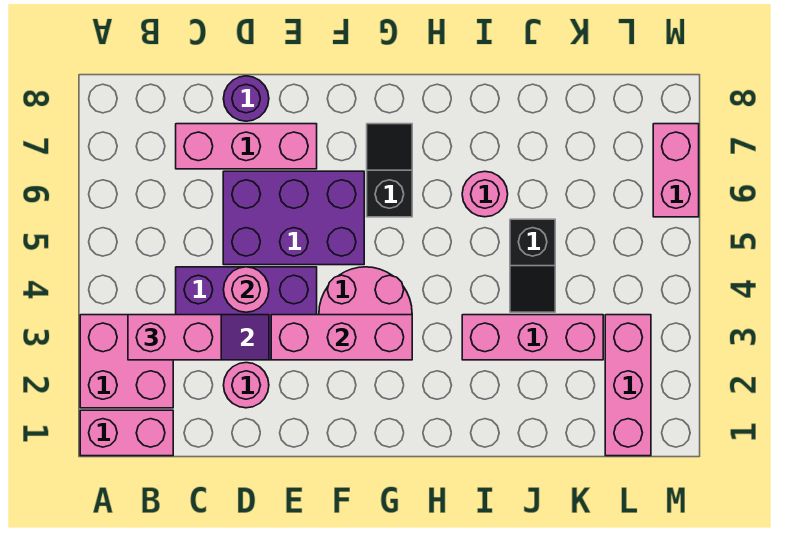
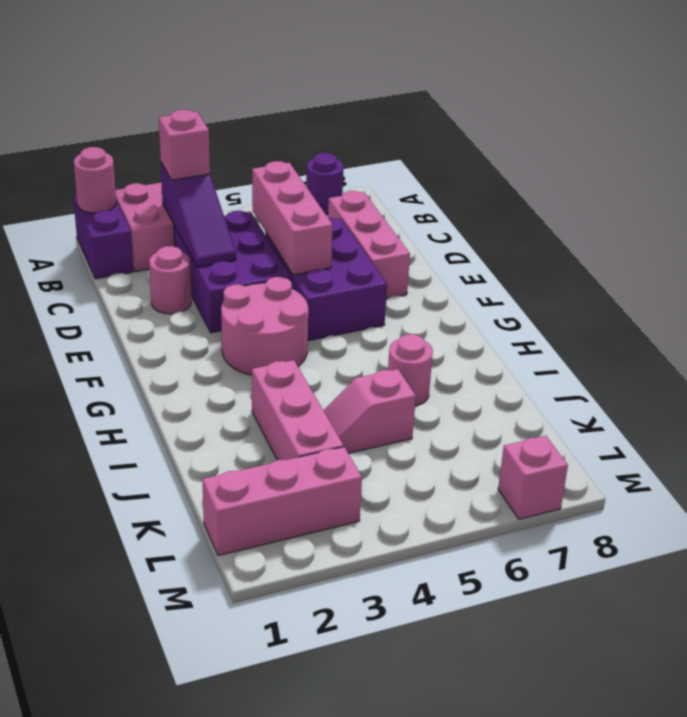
pink 1x2 brick [80,410,173,456] -> purple 1x2 brick [73,196,134,279]
pink 1x2 brick [128,315,221,360] -> pink 1x1 brick [159,110,210,180]
pink 1x1 round brick [223,267,269,312] -> pink 1x1 round brick moved to [74,147,116,213]
purple 1x1 round brick [223,76,269,121] -> purple 1x1 round brick moved to [306,153,344,215]
pink 1x3 brick [271,315,412,360] -> pink 1x3 brick moved to [252,161,333,275]
black 1x2 slope [367,124,412,217] -> none
black 1x2 slope [510,219,555,312] -> pink 1x2 slope [323,369,416,453]
pink 1x2 brick [653,124,699,217] -> pink 1x1 brick [498,436,568,519]

